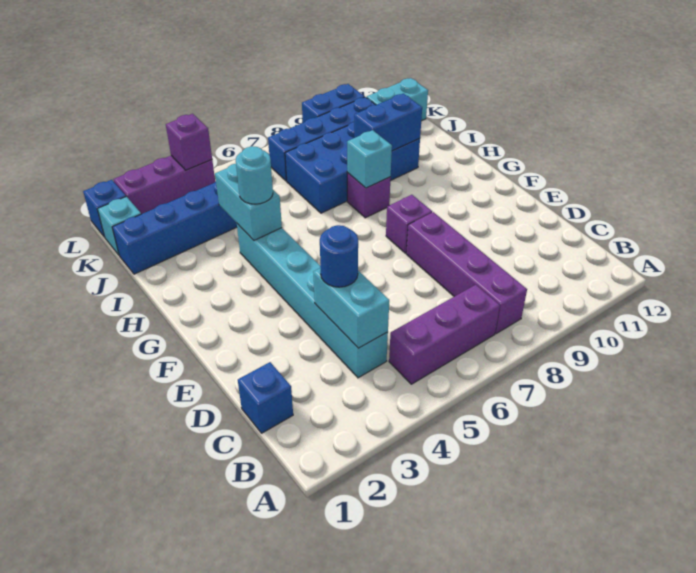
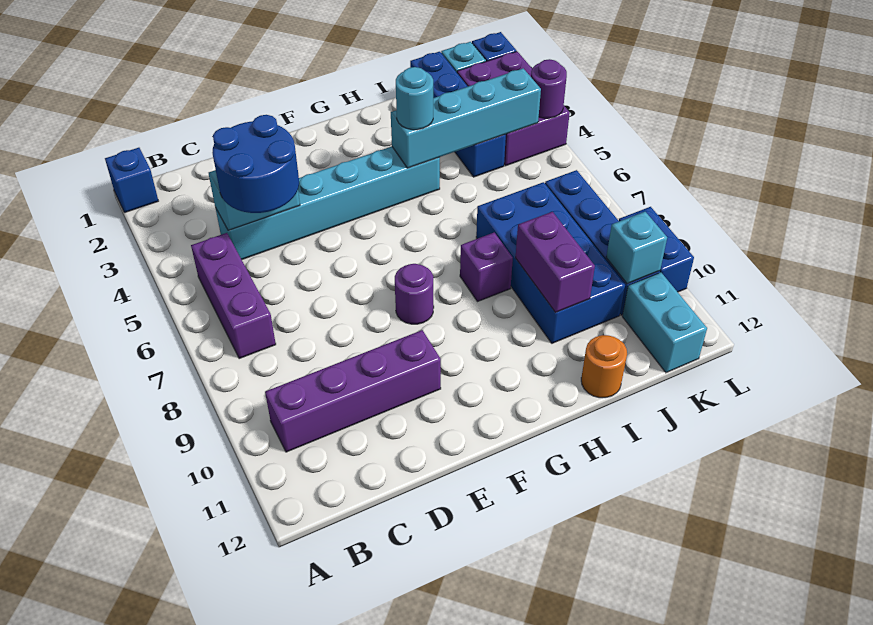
purple 1x4 brick [406,212,527,334] -> purple 1x4 brick moved to [265,330,441,452]
blue 1x1 brick [238,362,293,433] -> blue 1x1 brick moved to [105,148,158,212]
blue 1x1 round brick [320,225,358,287] -> blue 2x2 round brick [212,115,299,213]
purple 1x1 brick [386,195,432,253] -> purple 1x1 round brick [395,264,434,324]
cyan 1x2 brick [215,164,282,240] -> cyan 1x4 brick [391,68,541,168]
cyan 1x1 brick [347,130,392,188] -> cyan 1x1 brick moved to [606,212,667,284]
blue 1x2 brick [354,94,422,151] -> purple 1x2 brick [516,212,595,312]
none -> orange 1x1 round brick [581,335,627,398]
purple 1x3 brick [113,156,215,214] -> purple 2x3 brick [457,51,570,166]
purple 1x1 brick [166,114,212,170] -> purple 1x1 round brick [531,59,567,118]

